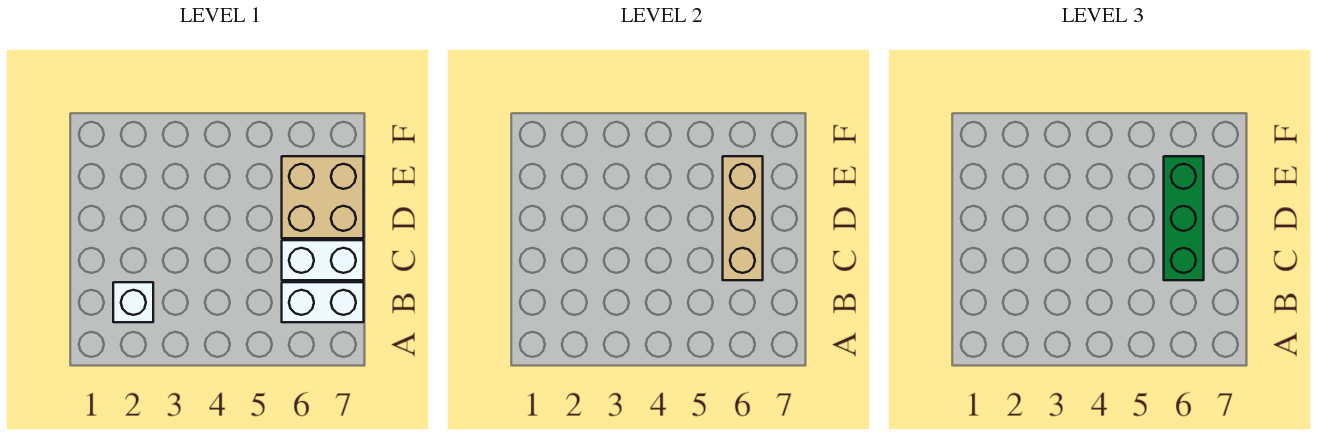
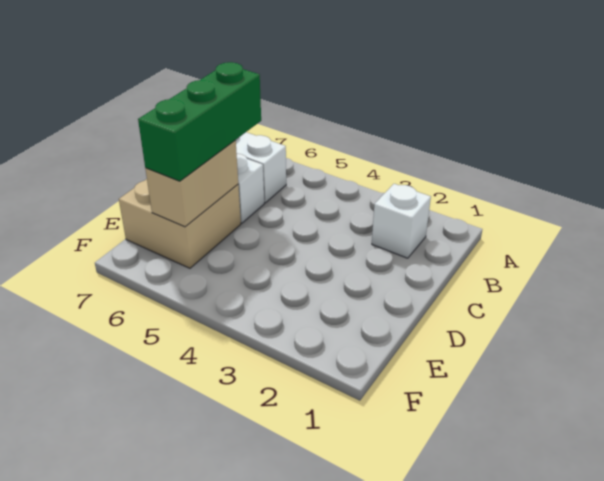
tan 1x3 brick [723,156,763,280] -> tan 1x2 brick [145,141,238,227]

